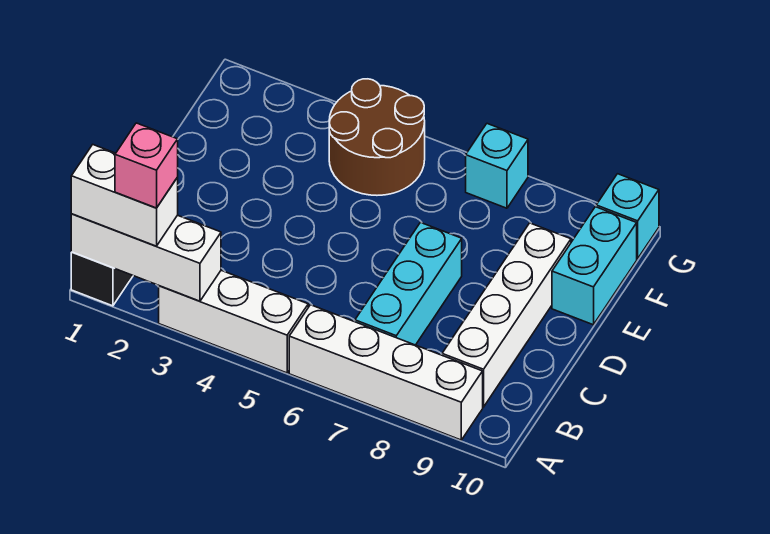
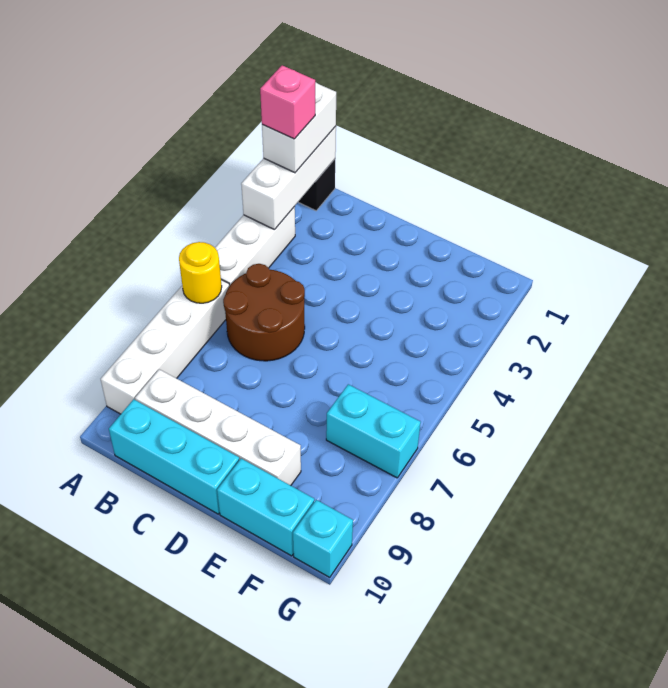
none -> yellow 1x1 round brick [179,242,222,303]
cyan 1x3 brick [355,223,462,345] -> cyan 1x3 brick moved to [109,399,239,514]
brown 2x2 round brick [329,79,425,195] -> brown 2x2 round brick moved to [223,264,305,361]
cyan 1x1 brick [466,124,528,208] -> cyan 1x2 brick [326,384,421,478]

